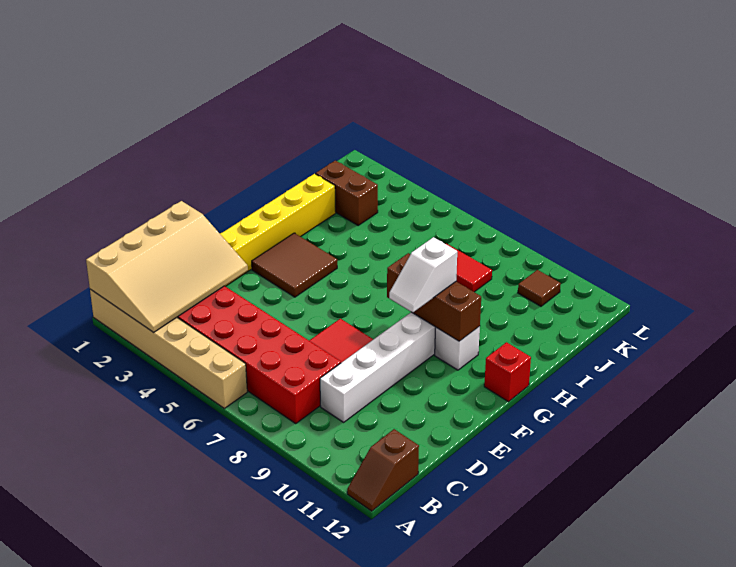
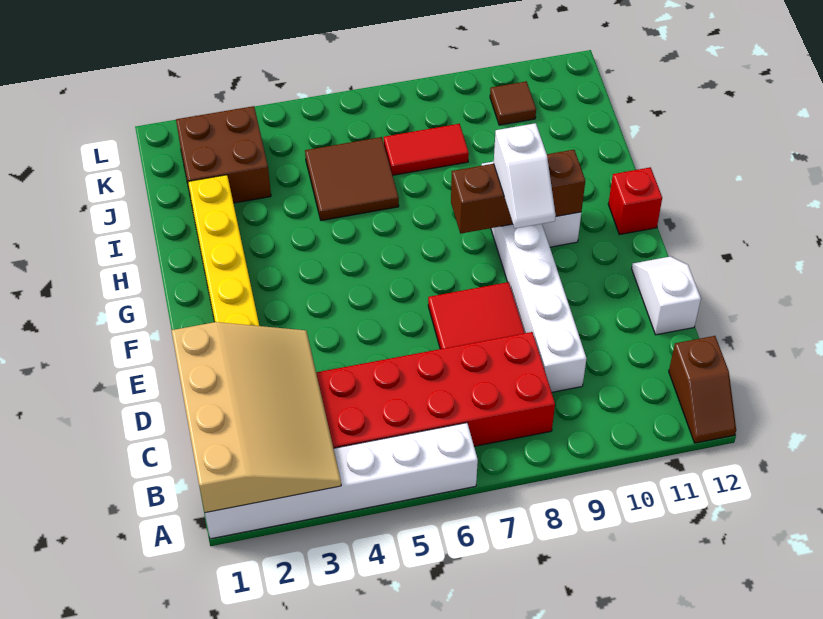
tan 1x6 brick [90,289,247,408] -> white 1x6 brick [205,423,478,539]
none -> white 1x2 slope [632,256,701,335]
brown 2x2 tile [252,233,337,297] -> brown 2x2 tile moved to [305,137,399,221]
brown 1x2 brick [316,160,378,225] -> brown 2x2 brick [176,106,271,204]

